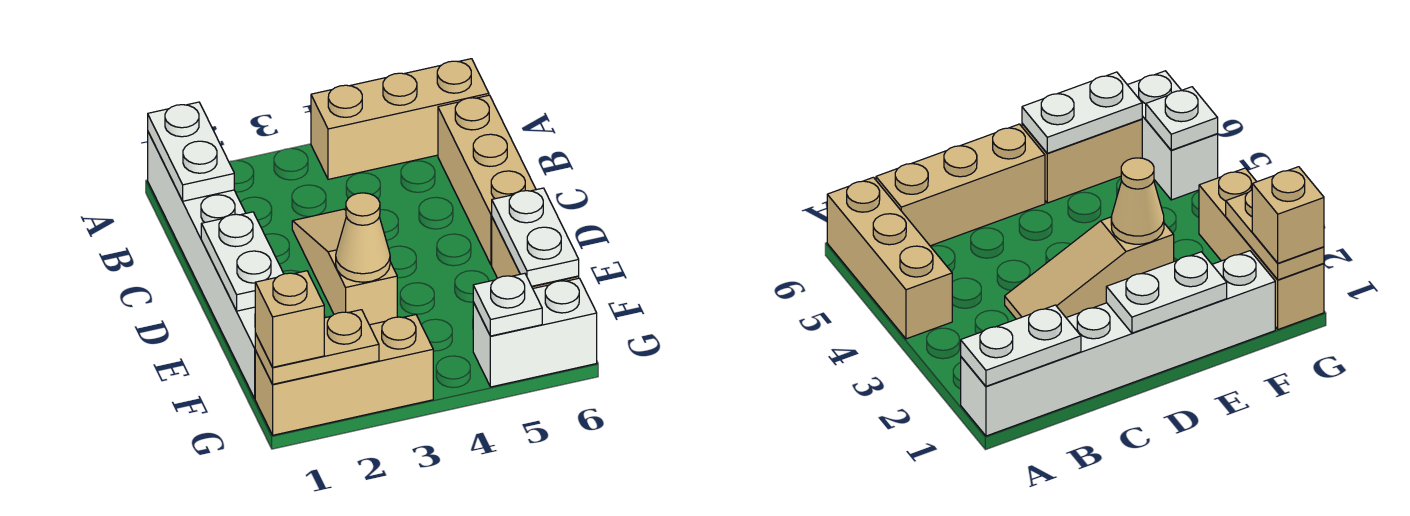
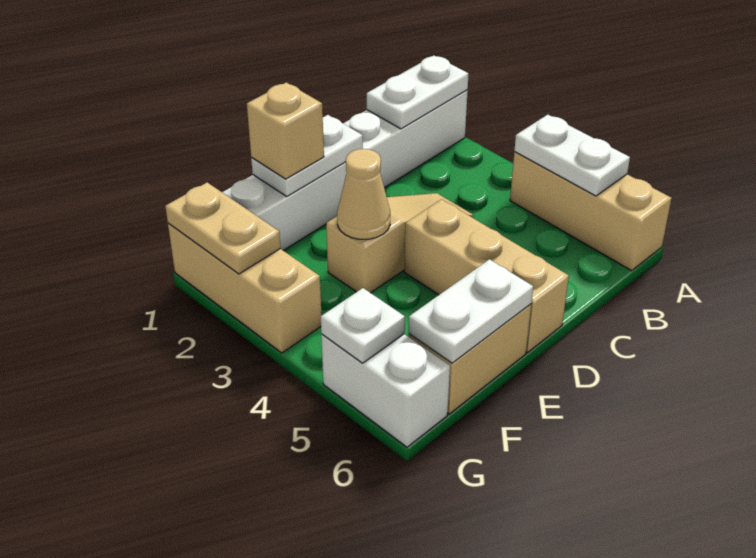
none -> white 1x2 plate [514,115,630,196]
tan 1x3 brick [438,95,536,265] -> tan 1x3 brick turned to [404,199,569,353]
tan 1x1 brick [255,271,324,367] -> tan 1x1 brick moved to [247,82,324,179]

